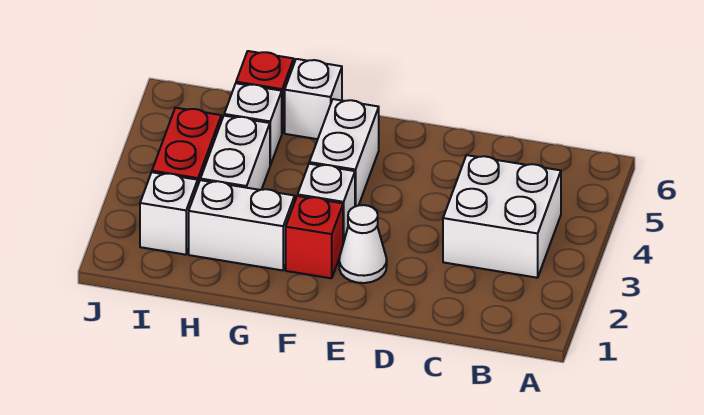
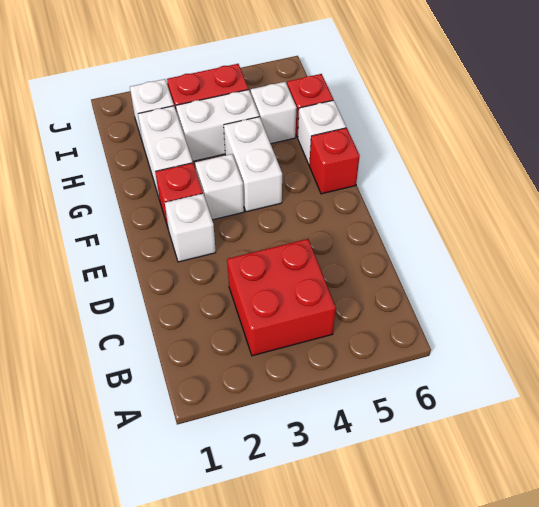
white 2x2 brick [443,155,561,278] -> red 2x2 brick [227,239,336,356]
white 1x1 cone [339,205,387,283] -> white 1x1 brick [165,194,216,262]
white 1x2 brick [309,99,379,207] -> white 1x2 brick turned to [224,117,282,212]
none -> red 1x1 brick [309,128,360,194]

